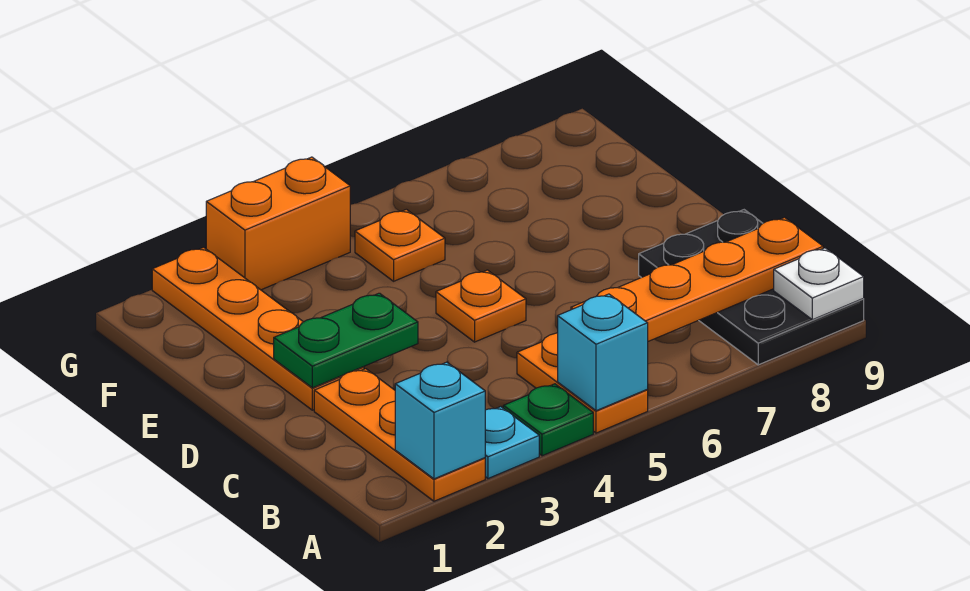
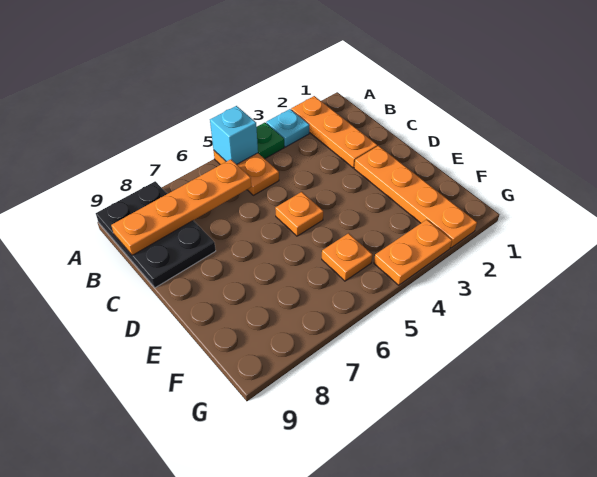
cyan 1x1 brick [395,362,485,479] -> none
white 1x1 plate [774,248,864,320] -> none
green 1x2 plate [274,293,418,388] -> none
orange 1x2 brick [206,157,350,290] -> orange 1x2 plate [374,220,452,285]

